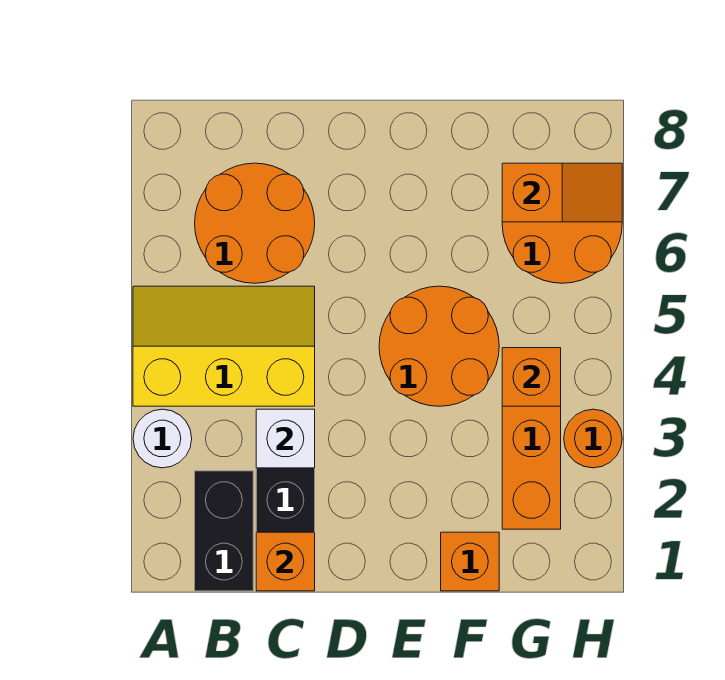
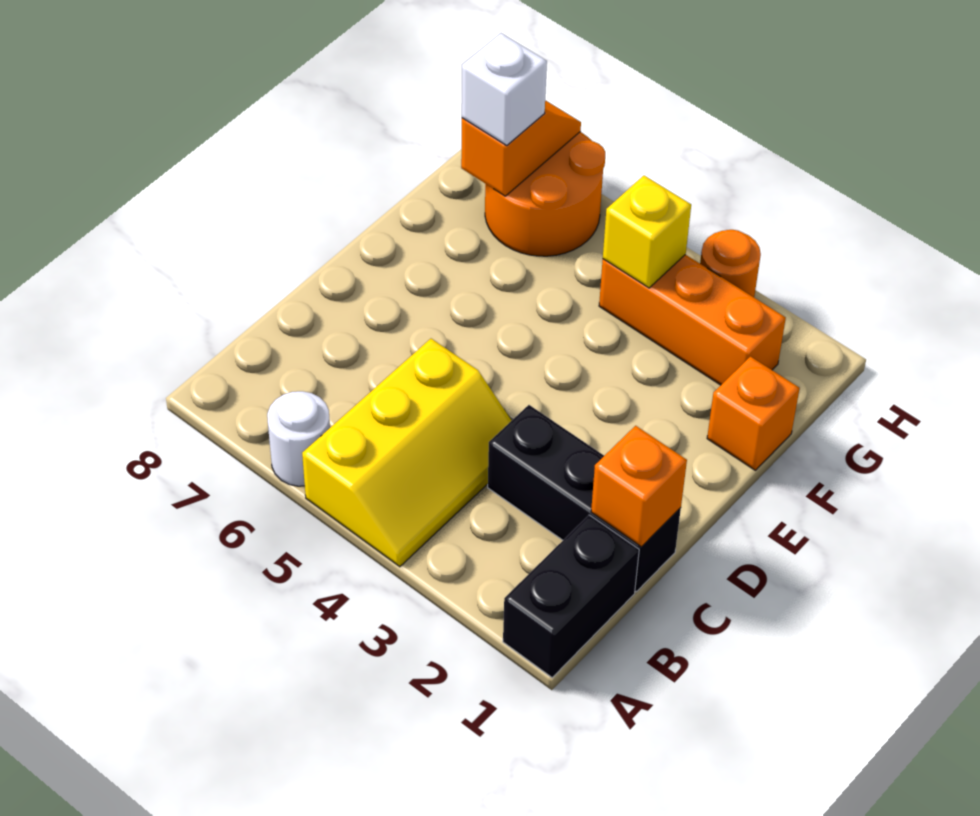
white 1x1 round brick [133,409,192,468] -> white 1x1 round brick moved to [267,391,330,486]
yellow 2x3 slope [133,286,315,406] -> yellow 2x3 slope turned to [302,339,512,567]
black 1x2 brick [195,471,253,591] -> black 1x2 brick turned to [503,515,639,678]
orange 2x2 round brick [195,163,315,283] -> none
white 1x1 brick [256,409,315,468] -> white 1x1 brick moved to [462,33,547,145]
orange 2x2 round brick [379,286,499,406] -> none
orange 1x1 brick [502,348,561,406] -> yellow 1x1 brick [603,176,691,288]

